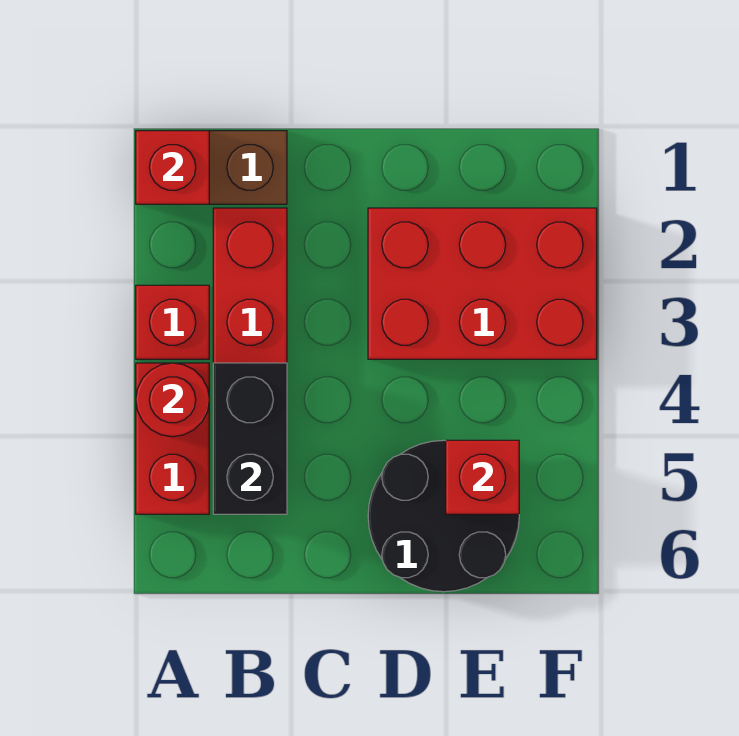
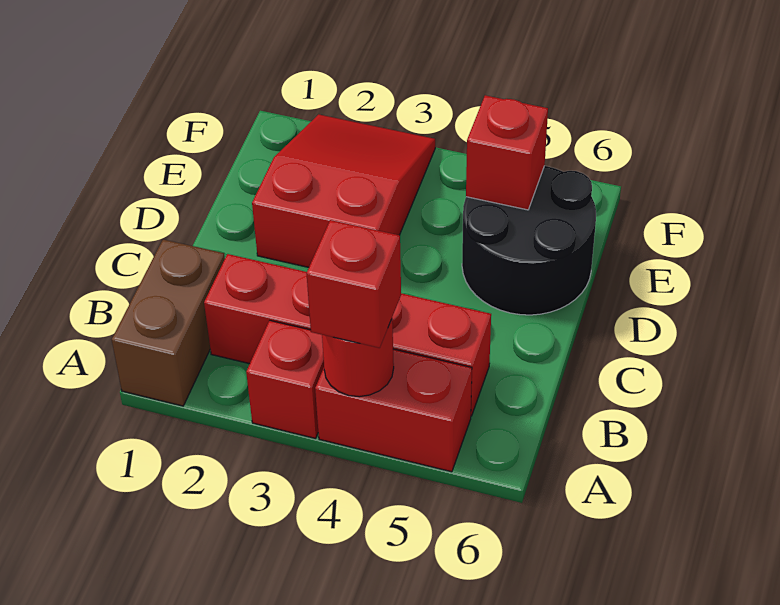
red 1x1 brick [136,131,209,204] -> red 1x1 brick moved to [306,220,401,348]
black 1x2 brick [213,363,287,514] -> none
red 2x3 brick [368,208,597,359] -> red 2x3 slope [252,114,435,267]

